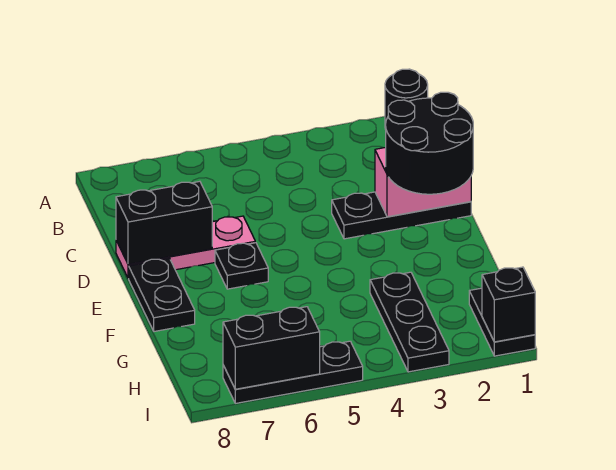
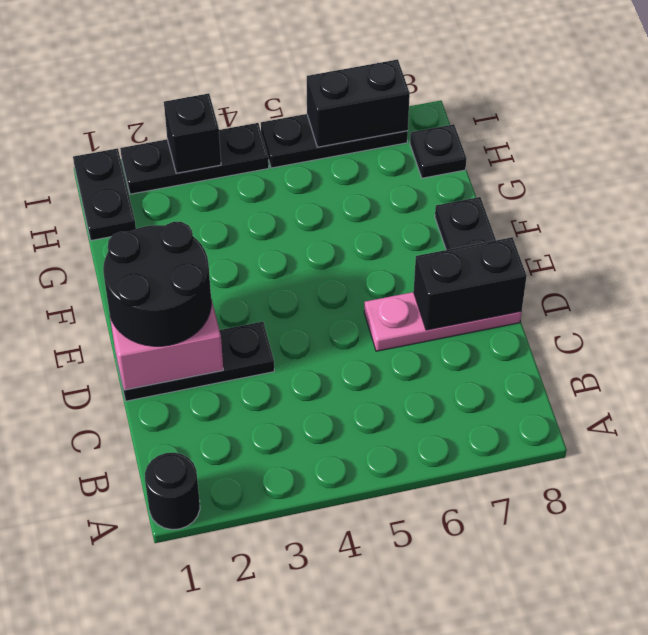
black 1x1 plate [215,243,268,289] -> black 1x1 plate moved to [410,124,467,178]
black 1x3 plate [370,272,449,372] -> black 1x3 plate turned to [120,123,269,194]
black 1x1 brick [482,267,535,342] -> black 1x1 brick moved to [164,93,221,173]

